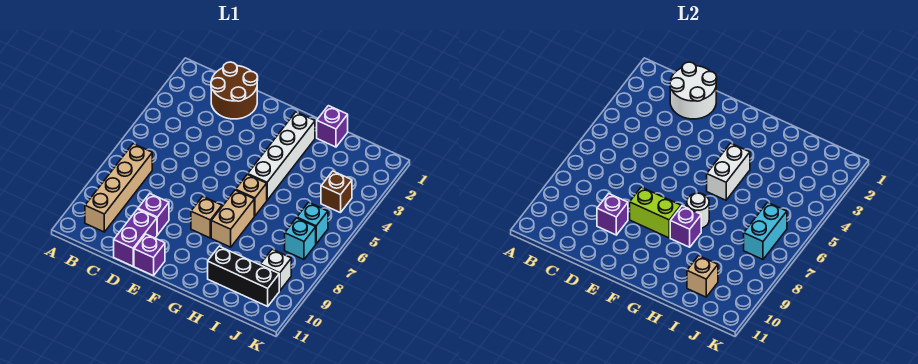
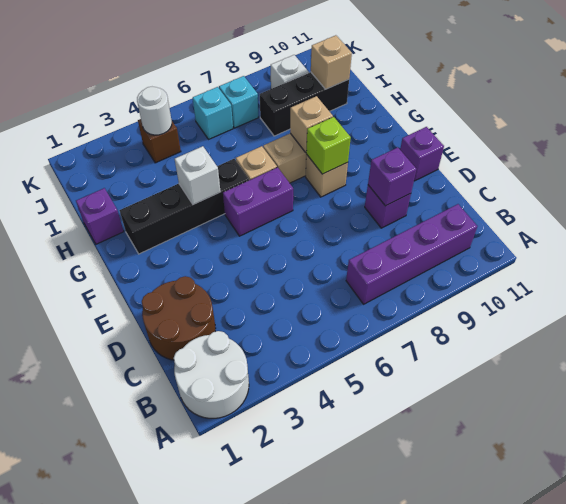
tan 1x4 brick [85,144,152,232] -> purple 1x4 brick [346,204,477,304]
white 2x2 round brick [670,62,717,119] -> white 2x2 round brick moved to [174,331,249,418]
purple 1x2 brick [114,209,157,266] -> purple 1x2 brick moved to [223,167,293,236]
lime 1x2 brick [630,187,681,238] -> lime 1x1 brick [306,117,351,174]
white 1x4 brick [248,112,315,200] -> black 1x4 brick [119,159,249,254]
white 1x2 brick [707,143,750,200] -> white 1x1 brick [175,146,221,205]
white 1x1 round brick [687,193,709,228] -> white 1x1 round brick moved to [137,87,172,135]
purple 1x1 brick [670,206,701,247] -> tan 1x1 brick [290,96,333,152]
black 1x3 brick [208,246,279,306] -> black 1x3 brick turned to [260,72,349,136]
cyan 1x2 brick [744,202,787,259] -> none

